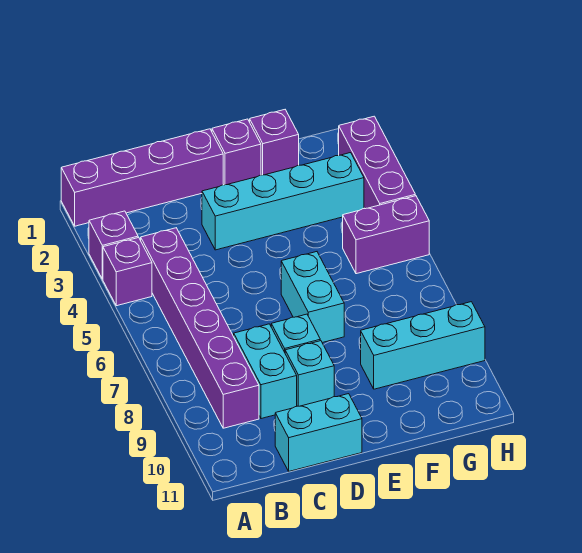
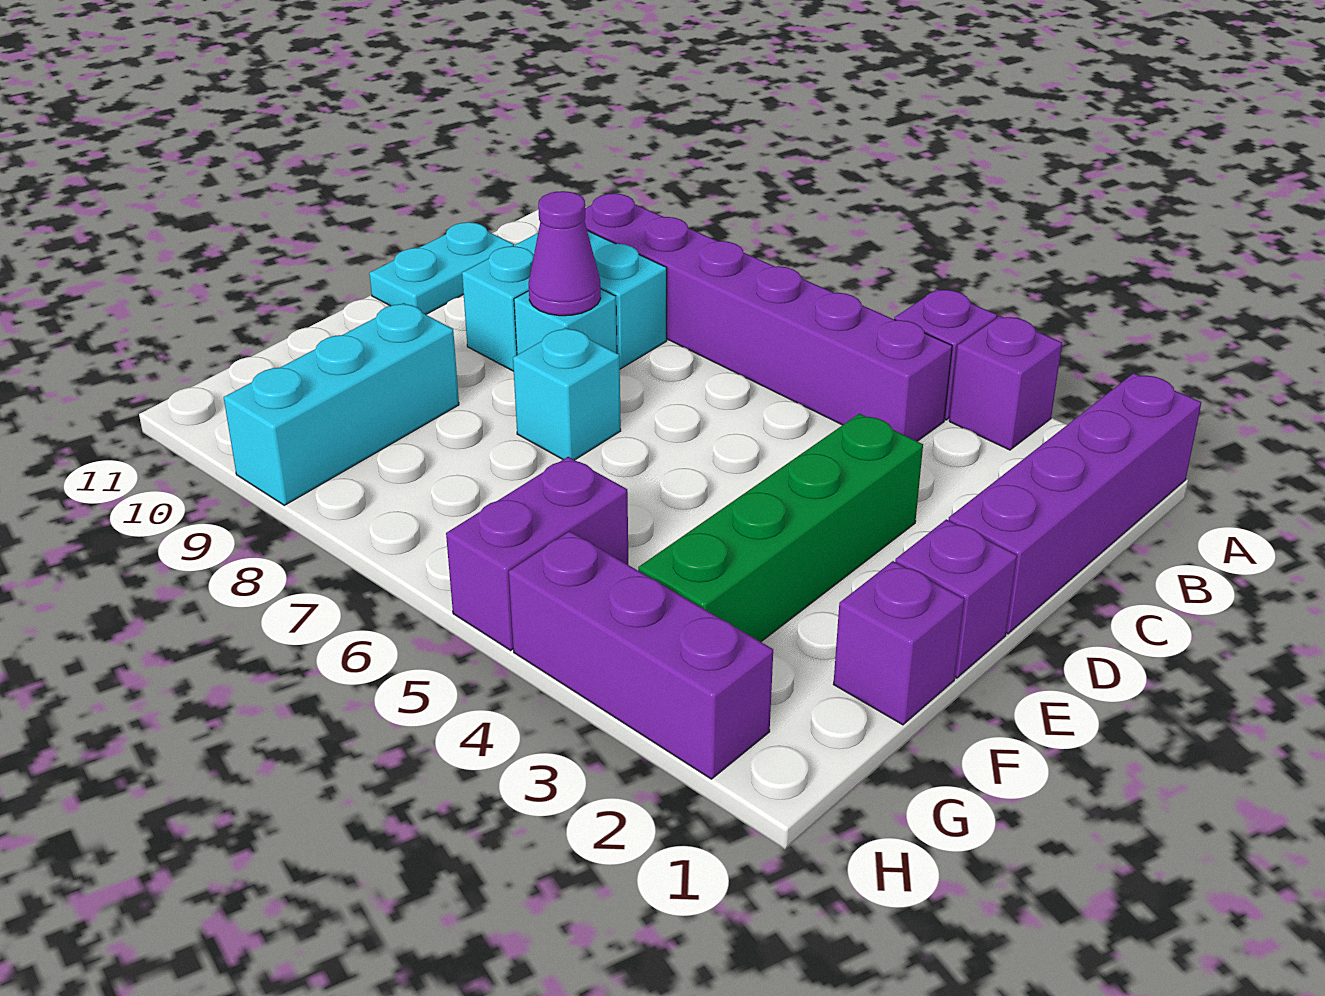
cyan 1x2 brick [275,394,362,471] -> cyan 1x2 plate [369,222,514,314]
cyan 1x4 brick [202,153,364,250] -> green 1x4 brick [638,414,923,642]
none -> purple 1x1 cone [529,191,601,316]
cyan 1x2 brick [281,252,344,343] -> cyan 1x1 brick [513,328,621,460]

